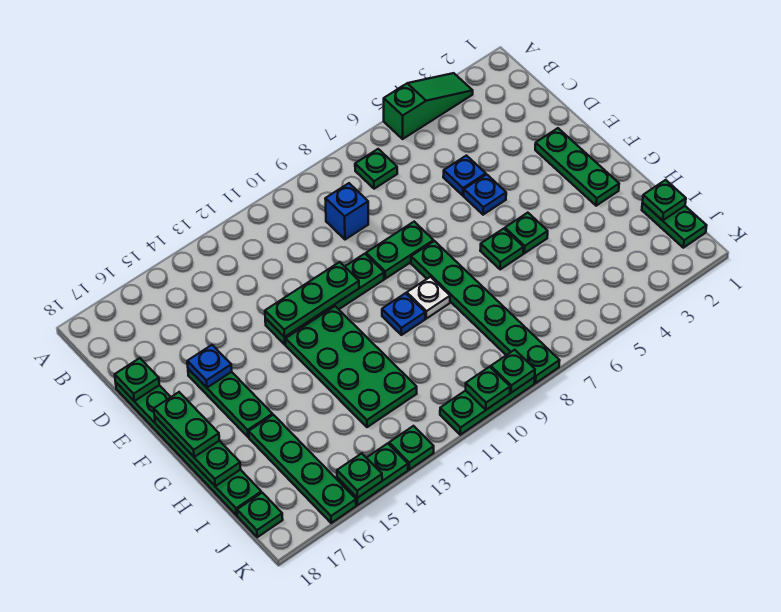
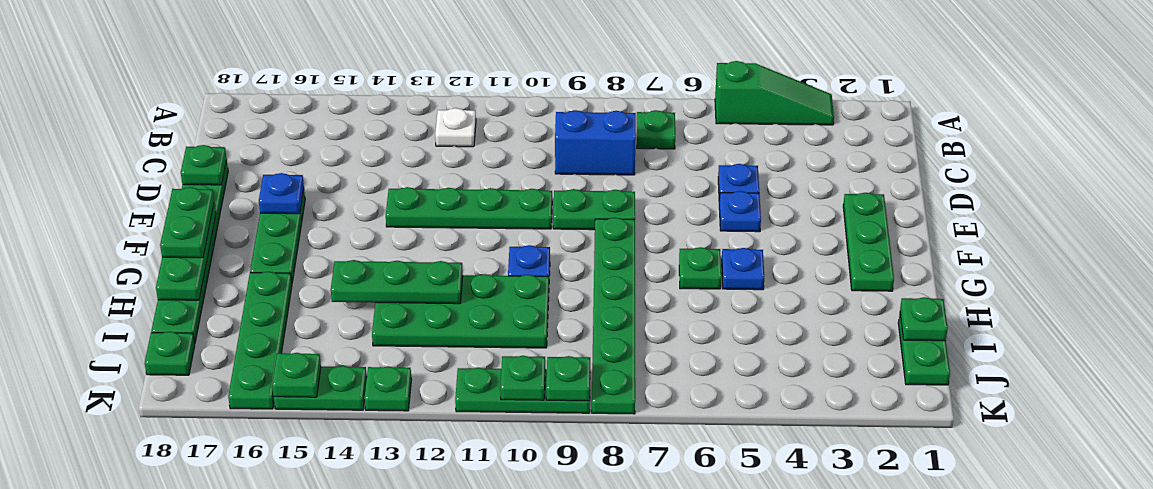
blue 1x1 brick [325,183,368,240] -> blue 1x2 brick [555,110,636,175]
green 1x3 plate [265,262,359,337] -> green 1x3 plate moved to [331,260,463,304]
green 2x4 plate [286,306,417,427] -> green 2x4 plate turned to [372,274,549,348]
green 1x1 plate [505,213,548,253] -> blue 1x1 plate [722,248,764,290]
white 1x1 plate [407,277,450,319] -> white 1x1 plate moved to [435,108,476,147]

